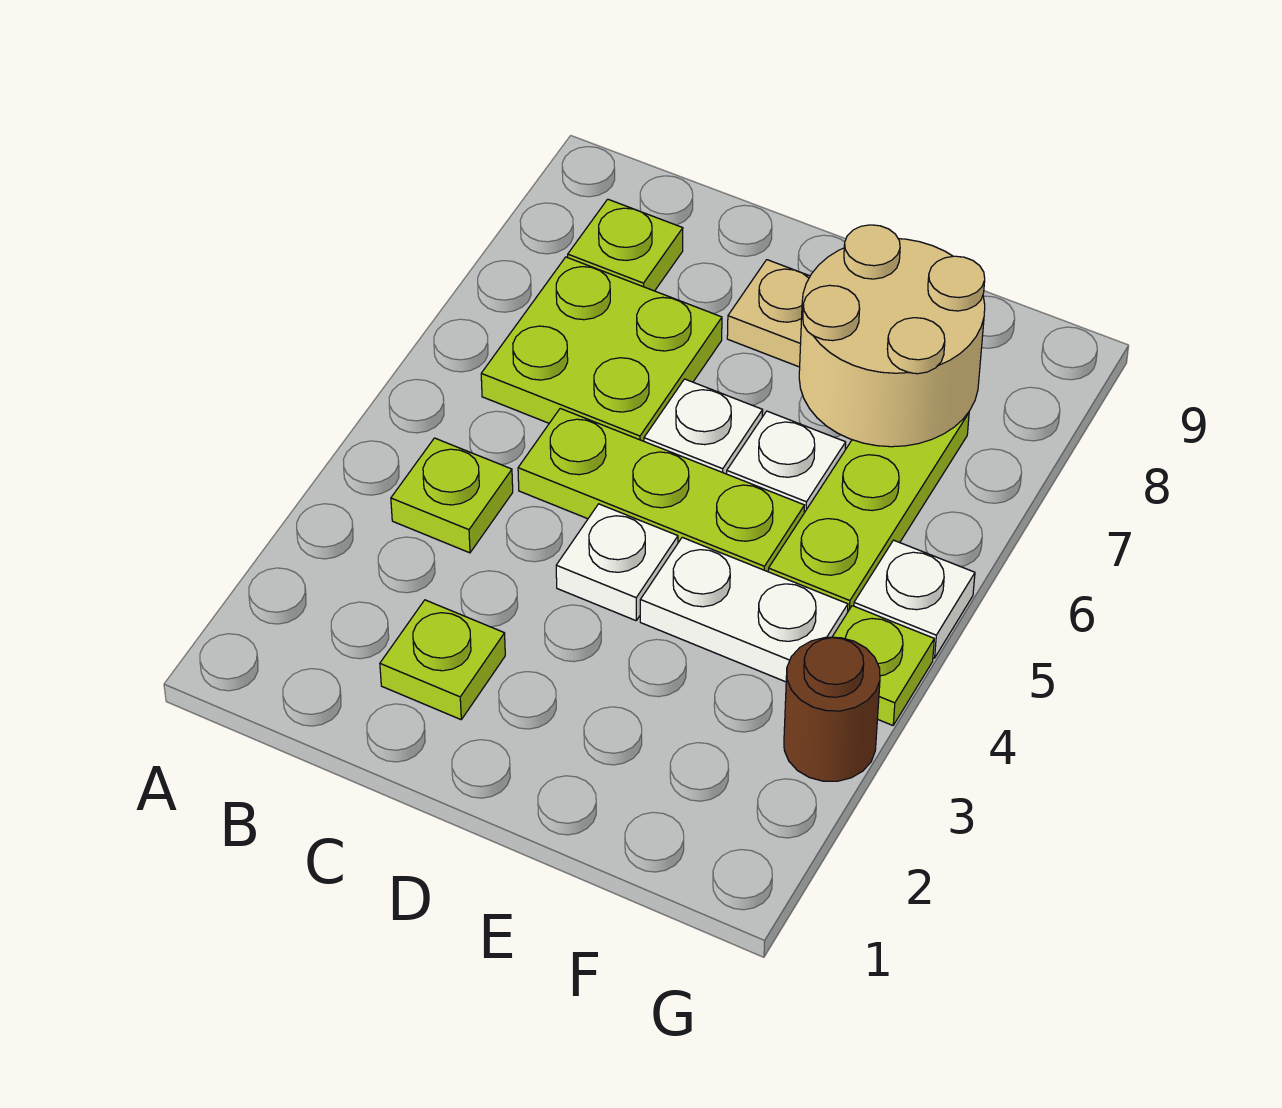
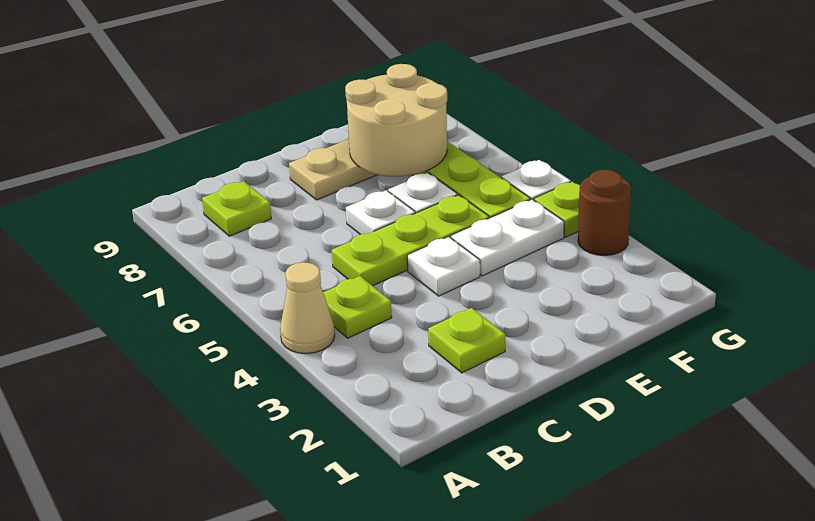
none -> tan 1x1 cone [280,262,335,354]
lime 2x2 plate [481,257,722,441] -> none

